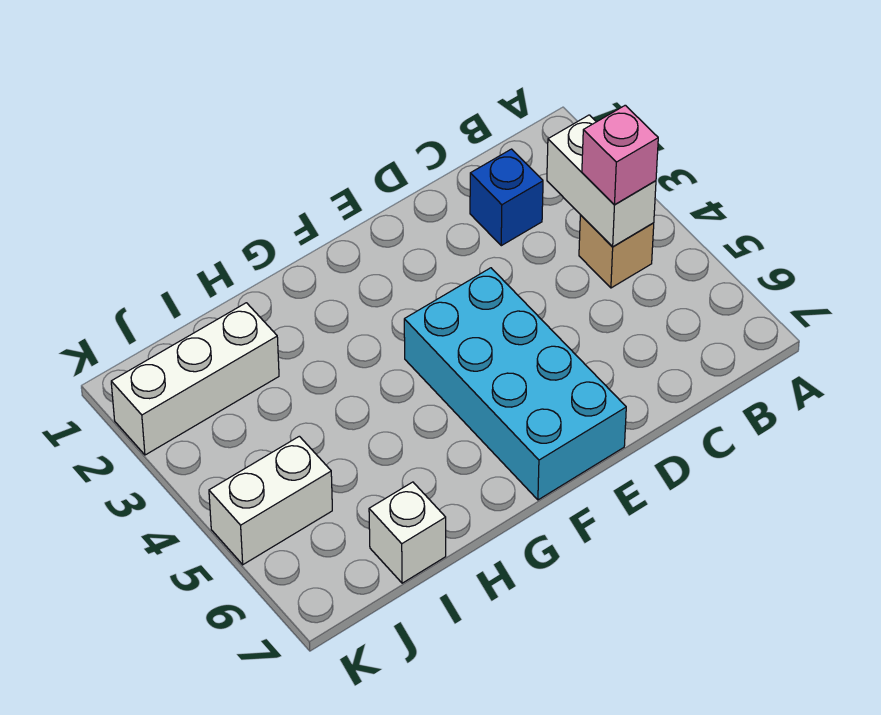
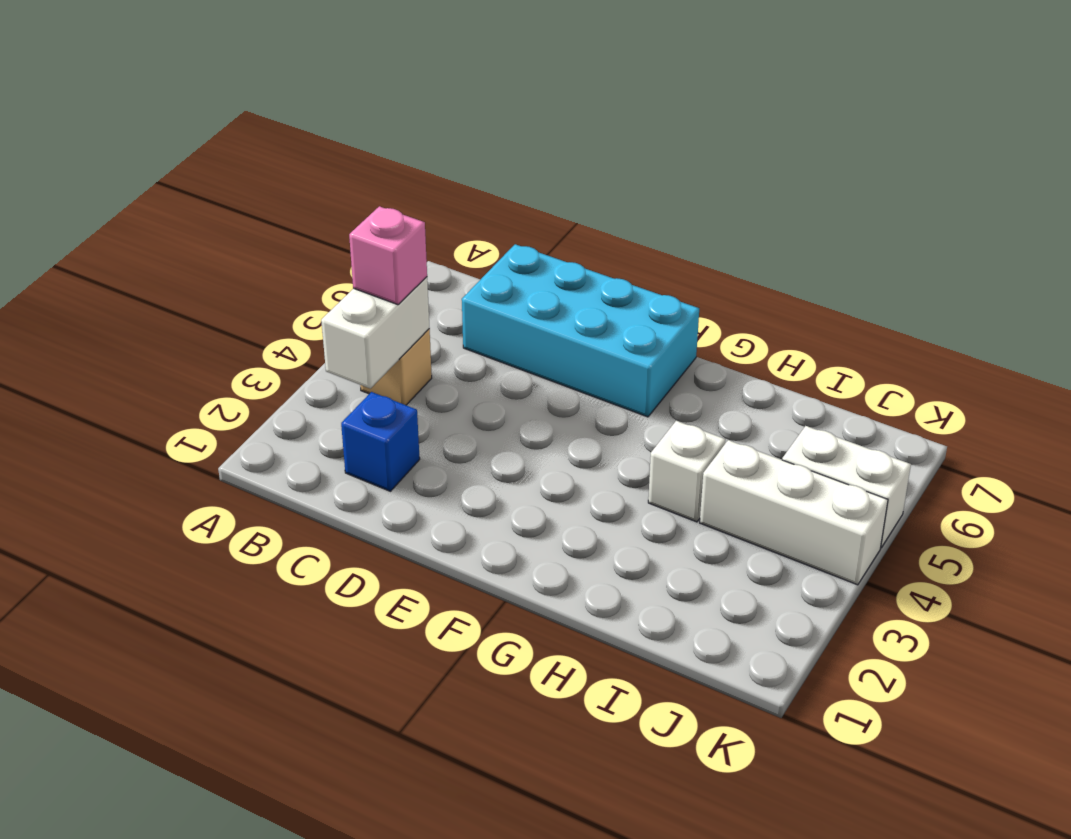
cyan 2x4 brick [404,268,626,500] -> cyan 2x4 brick turned to [462,244,699,417]
white 1x3 brick [111,303,279,455] -> white 1x3 brick moved to [700,440,888,585]
white 1x1 brick [369,482,446,583] -> white 1x1 brick moved to [648,421,726,522]

